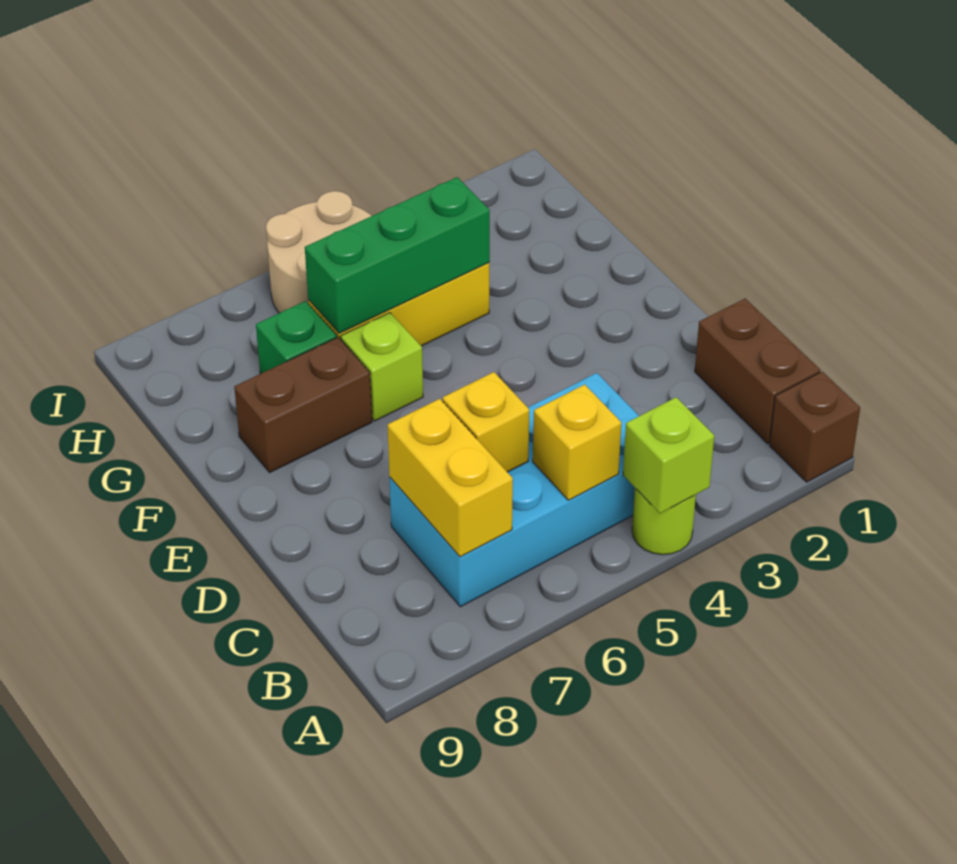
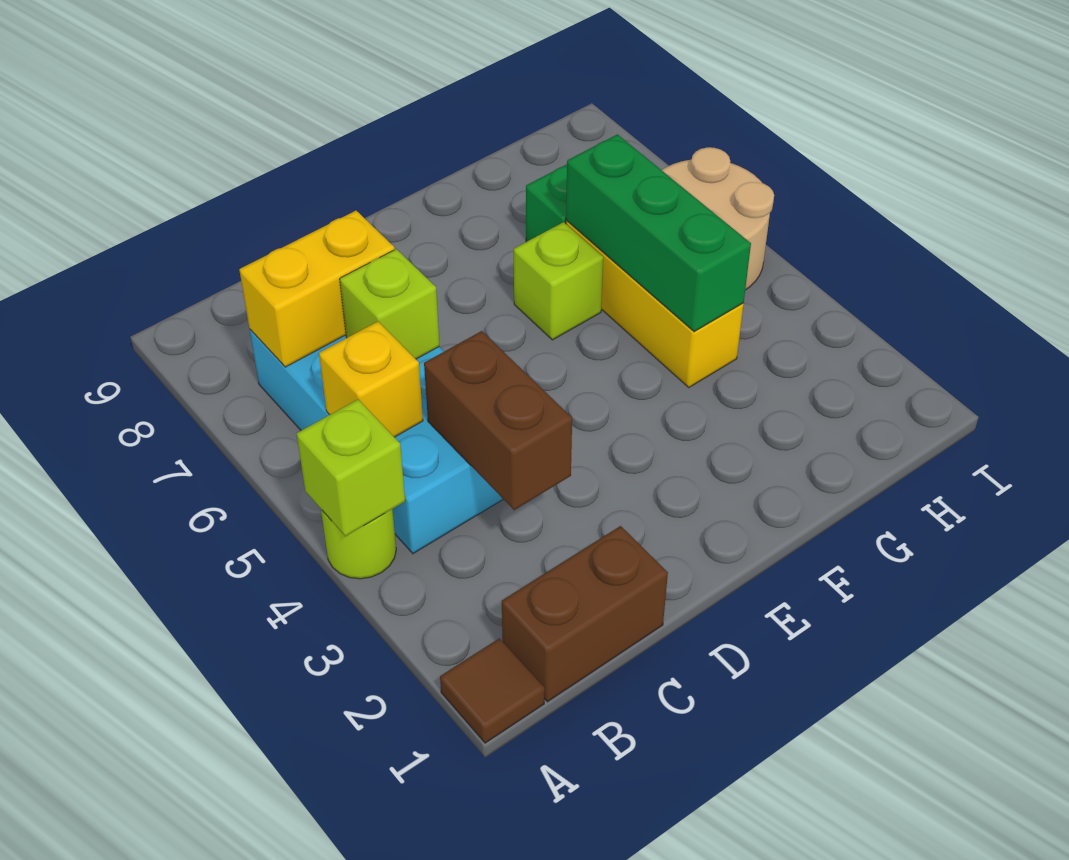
brown 1x1 brick [770,372,860,482] -> brown 1x1 tile [440,638,545,743]
yellow 1x1 brick [443,372,529,472] -> lime 1x1 brick [340,249,440,359]
brown 1x2 brick [234,337,372,472] -> brown 1x2 brick moved to [424,331,572,510]

